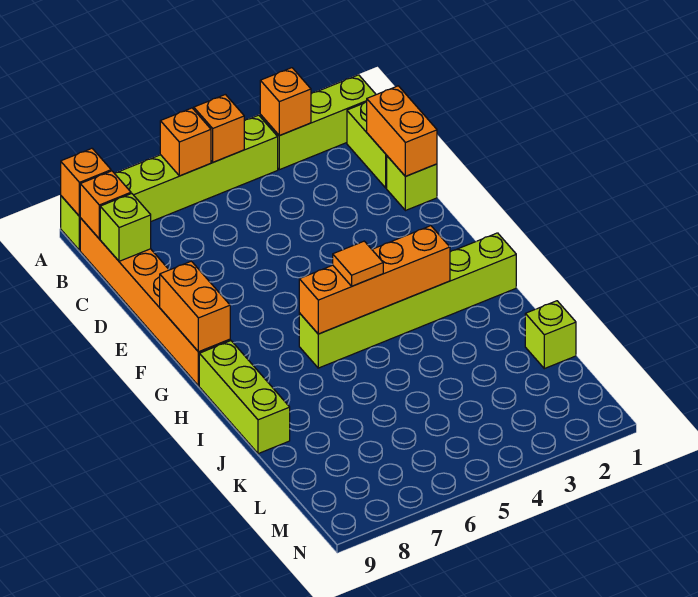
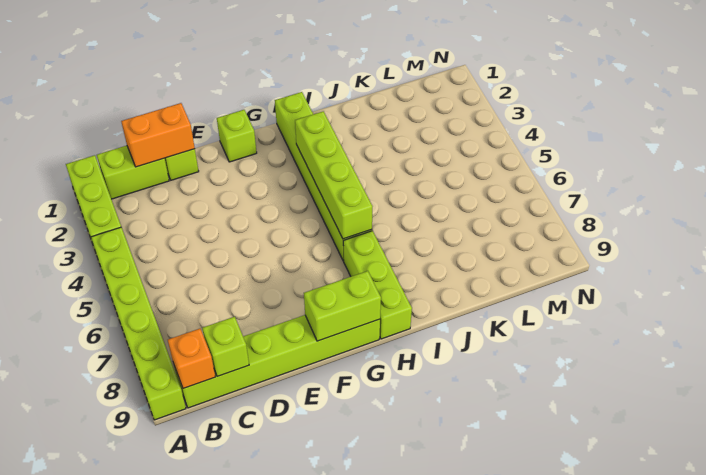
orange 1x1 brick [260,68,311,136] -> none
orange 1x1 brick [194,95,244,162] -> none
orange 1x1 brick [160,108,211,176] -> none
orange 1x1 brick [61,148,111,216] -> none
orange 1x6 brick [80,218,230,386] -> lime 1x6 brick [173,315,380,408]
orange 1x2 brick [160,261,230,352] -> lime 1x2 brick [304,271,381,341]
orange 1x4 brick [299,226,450,334] -> lime 1x4 brick [295,111,373,239]
orange 1x1 tile [333,241,383,286] -> none
lime 1x3 brick [199,341,290,454] -> lime 1x3 brick turned to [343,231,412,339]
lime 1x1 brick [525,301,576,369] -> lime 1x1 brick moved to [217,110,257,162]

